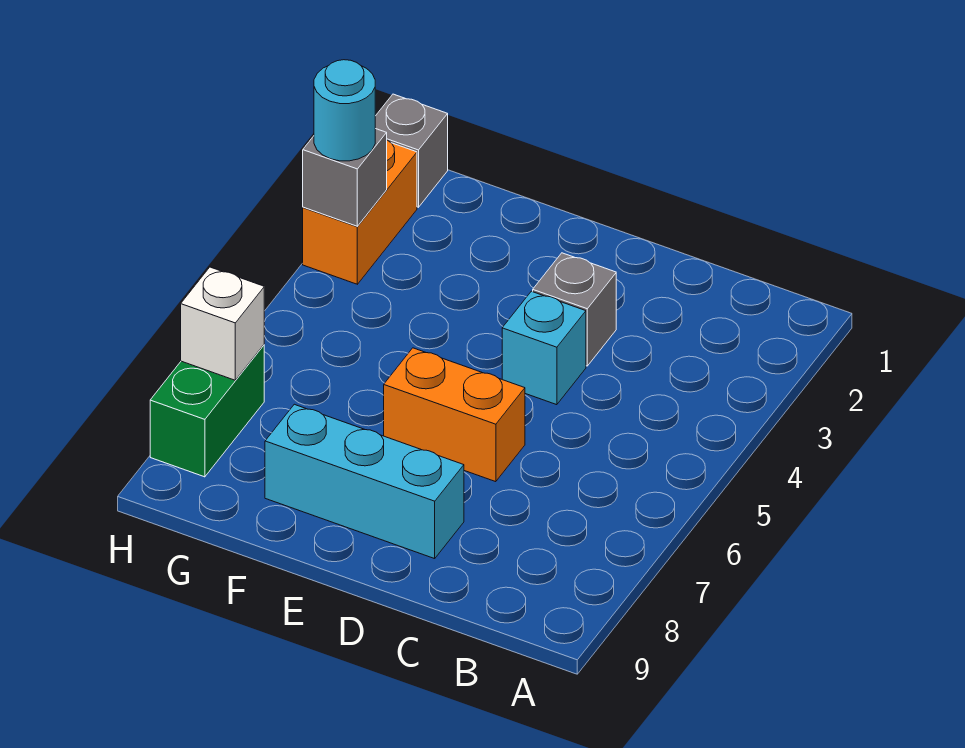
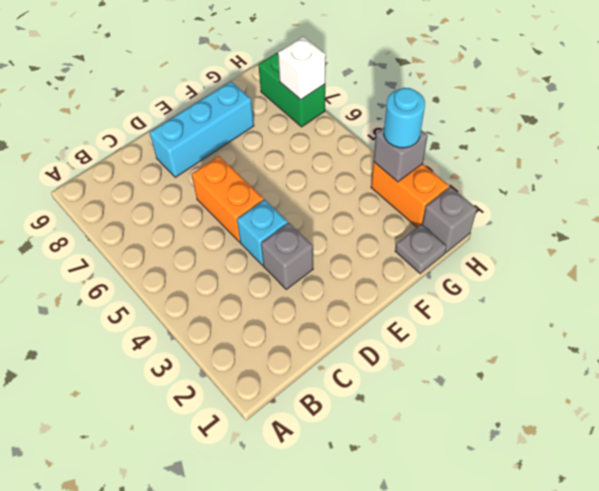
orange 1x2 brick [384,348,525,482] -> orange 1x2 brick turned to [192,156,264,242]
none -> grey 1x1 plate [395,224,447,273]

